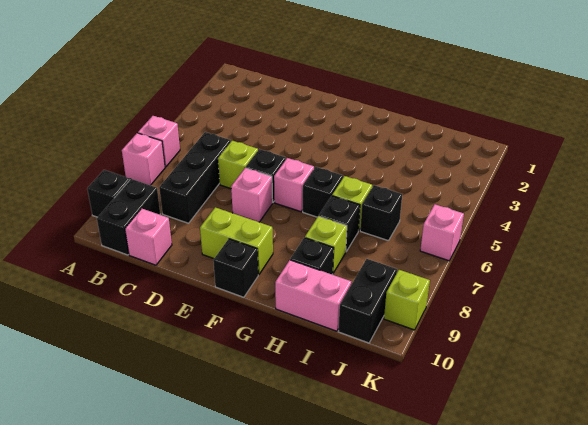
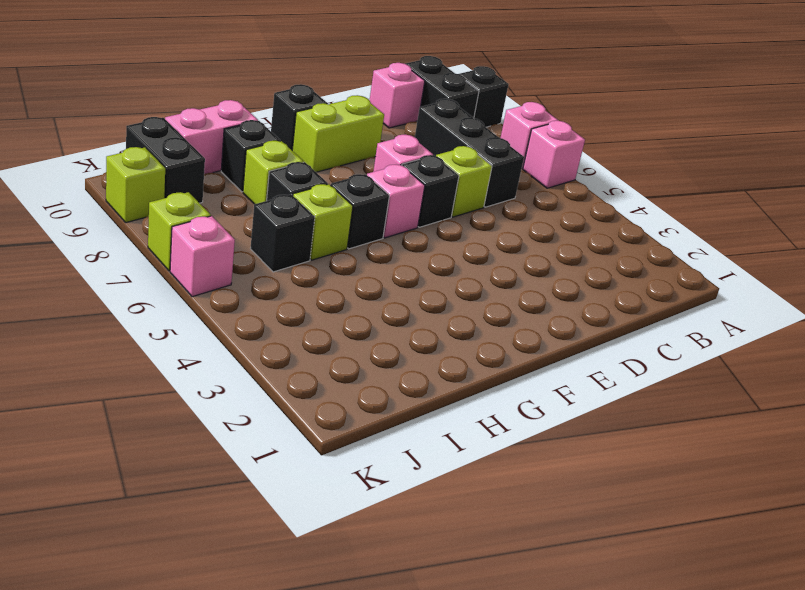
none -> lime 1x1 brick [148,192,211,271]

